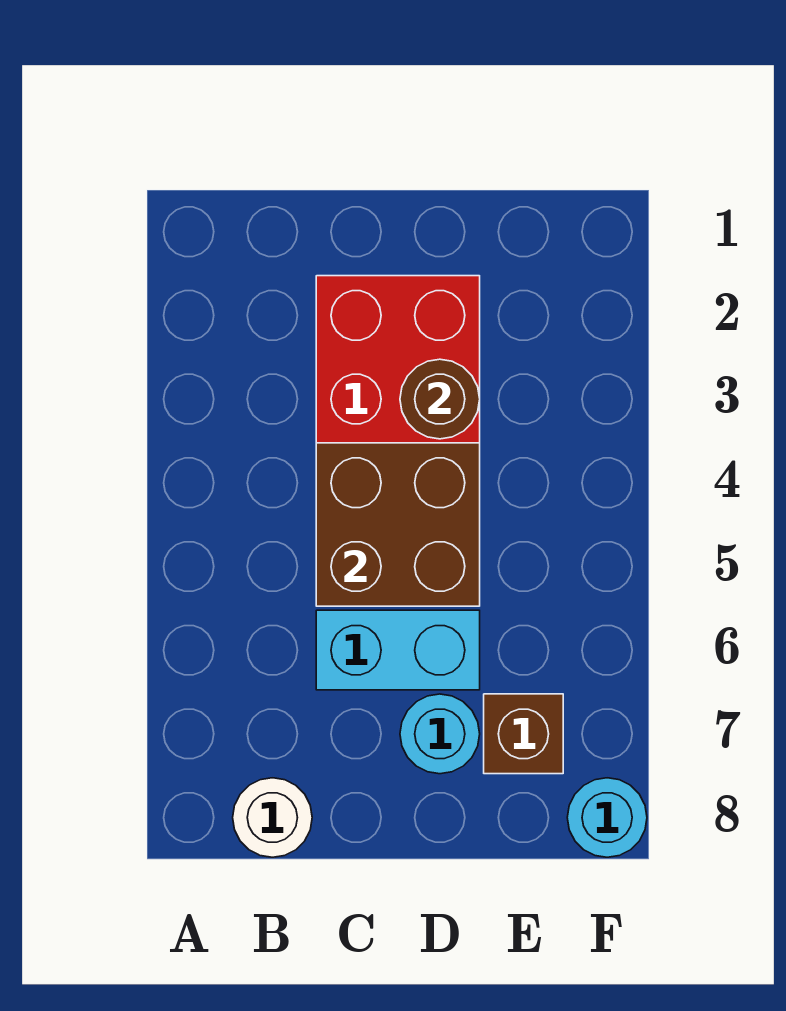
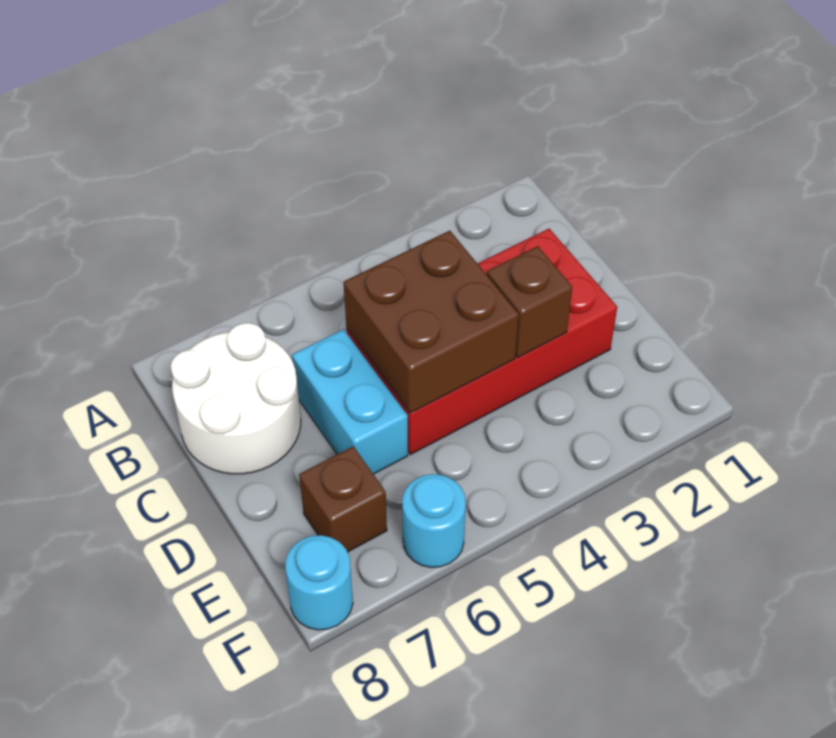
white 1x1 round brick [233,778,312,857] -> white 2x2 round brick [171,323,301,474]
brown 1x1 round brick [400,359,480,439] -> brown 1x1 brick [487,246,572,358]
cyan 1x1 round brick [400,694,480,774] -> cyan 1x1 round brick moved to [402,474,466,568]

